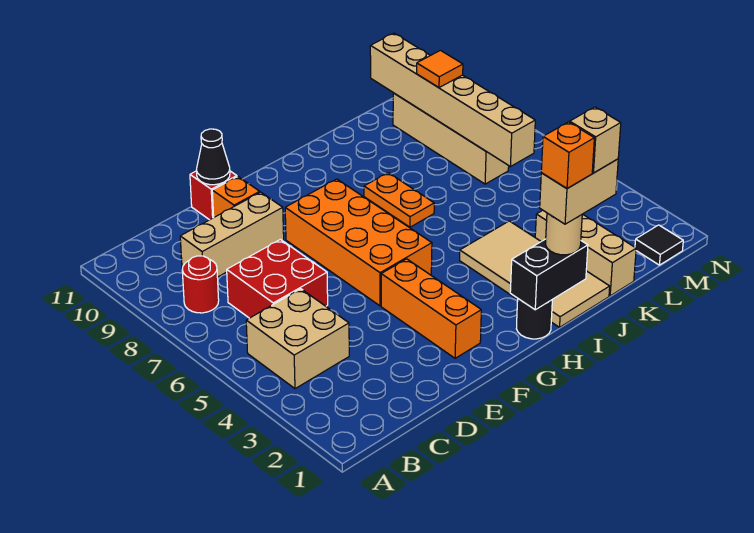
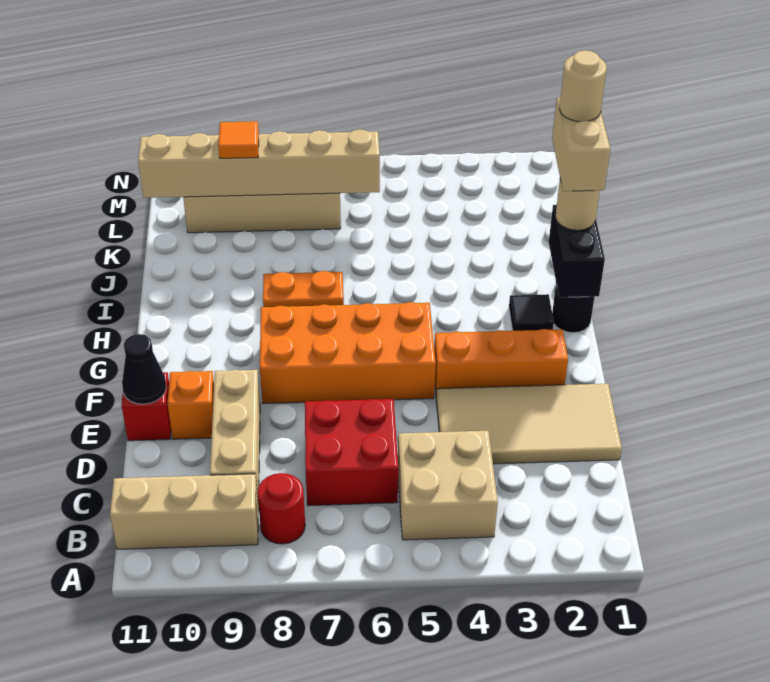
tan 2x4 tile [460,221,610,327] -> tan 2x4 tile moved to [436,384,622,464]
orange 1x1 brick [541,122,594,189] -> none
tan 1x1 brick [570,107,621,173] -> tan 1x1 round brick [559,50,607,122]
tan 1x3 brick [535,210,636,296] -> tan 1x3 brick moved to [110,474,259,549]
black 1x1 tile [635,225,683,265] -> black 1x1 tile moved to [509,294,554,331]

